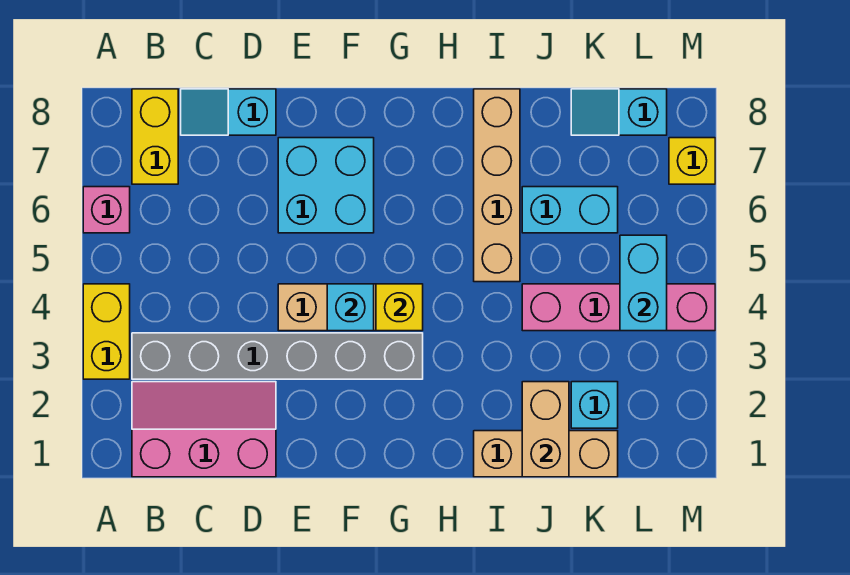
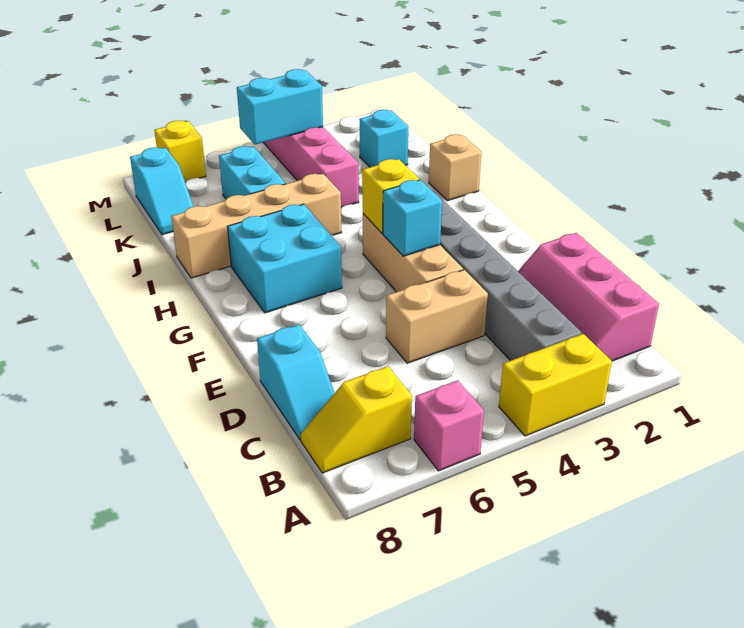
yellow 1x2 brick [132,89,178,184] -> yellow 1x2 slope [301,366,412,473]
cyan 2x2 brick [278,138,374,233] -> cyan 2x2 brick moved to [228,204,342,313]
tan 1x3 brick [474,431,618,477] -> tan 1x1 brick [429,134,481,201]
tan 1x2 brick [522,382,569,477] -> tan 1x2 brick moved to [386,270,488,363]

